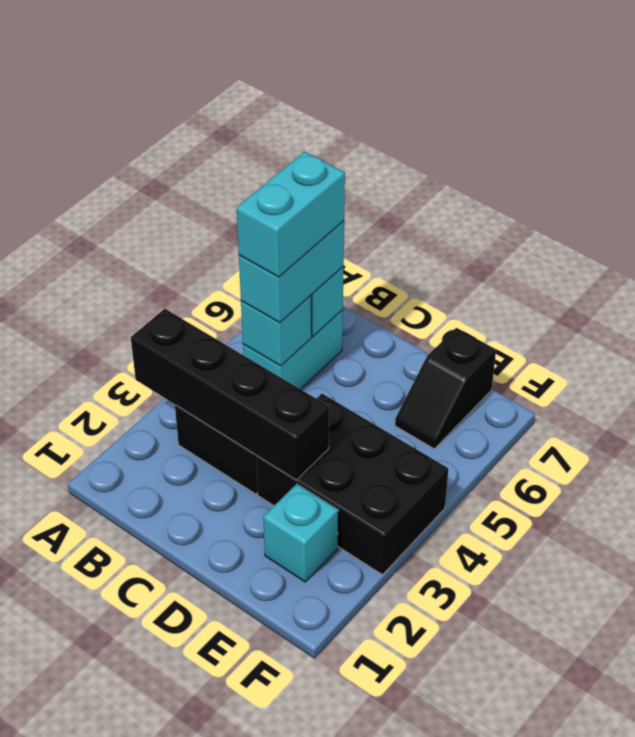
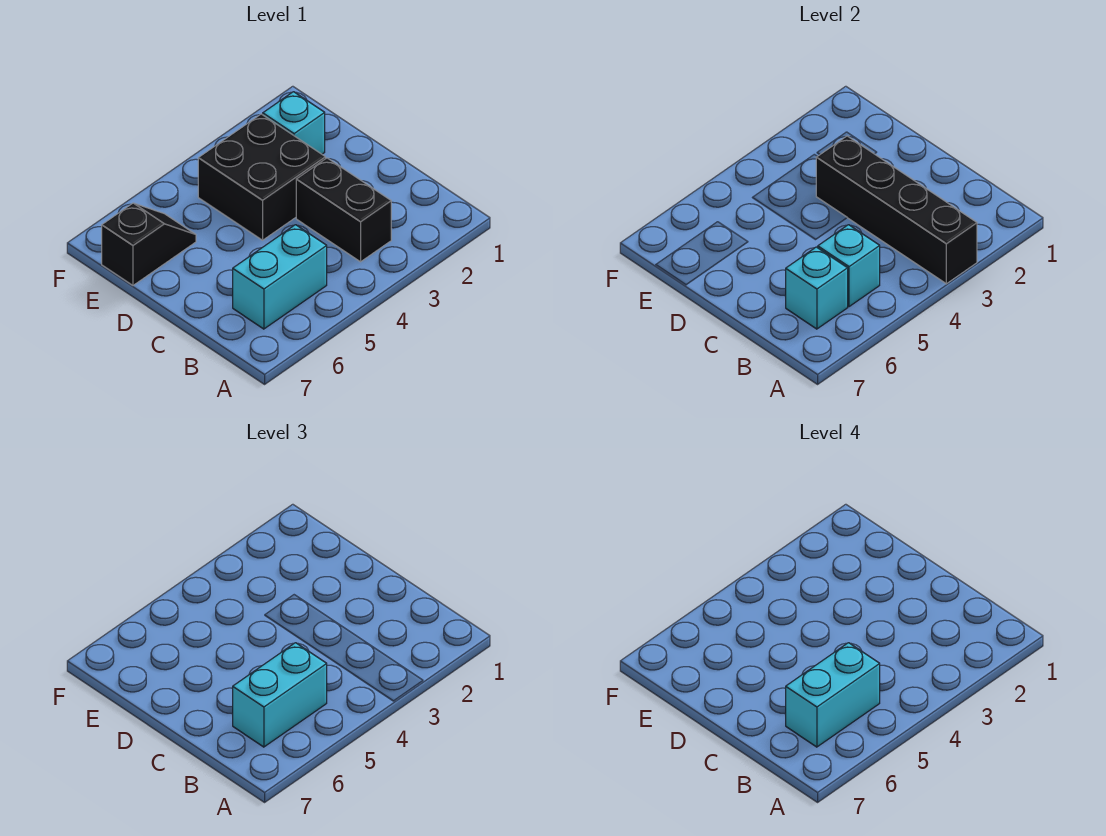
black 2x3 brick [256,394,448,575] -> black 2x2 brick [198,114,325,240]

